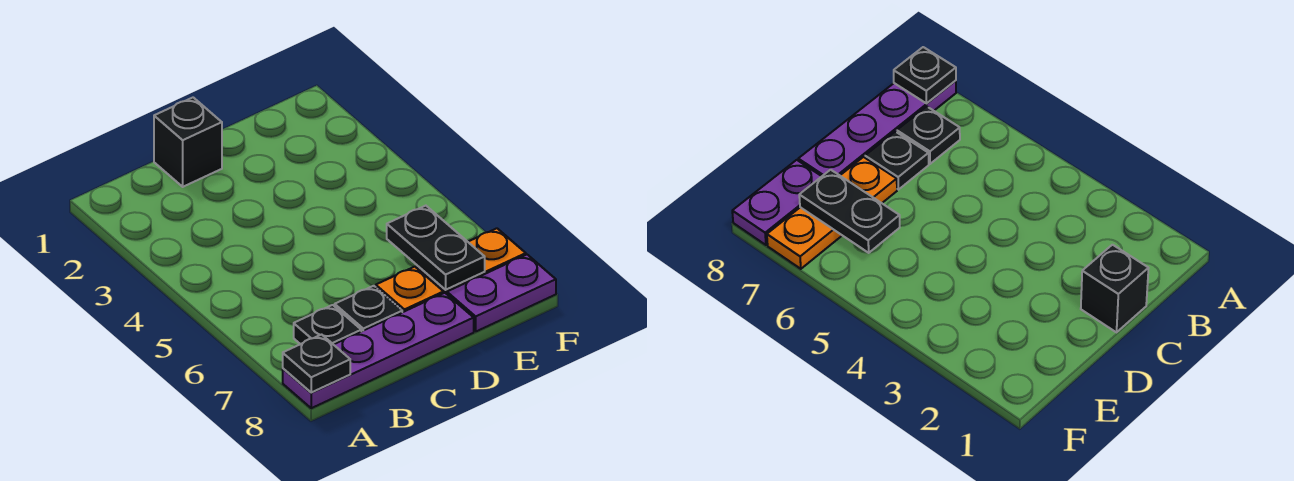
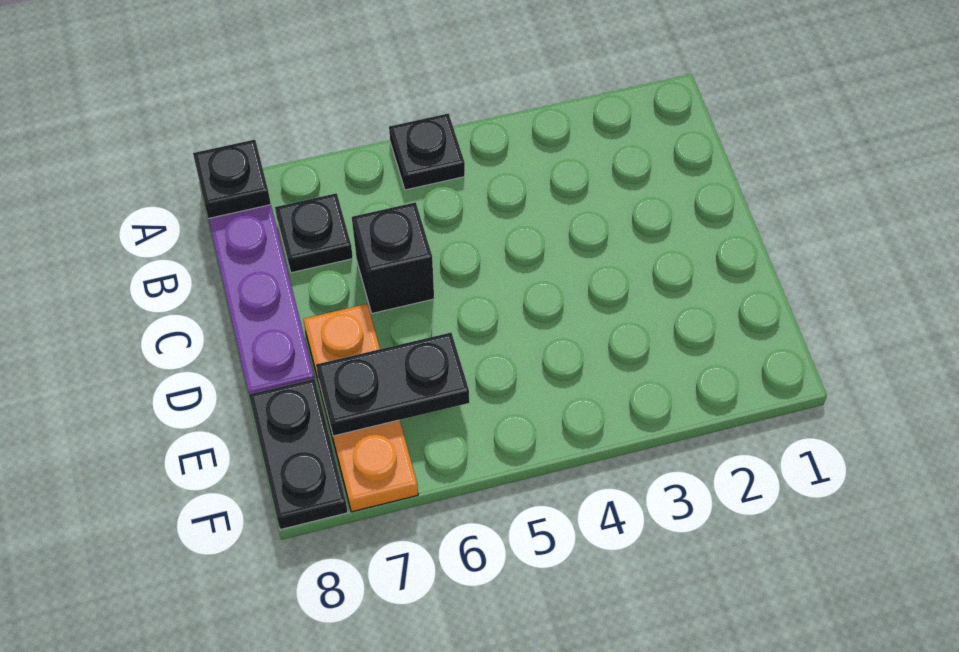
black 1x1 brick [154,98,222,187] -> black 1x1 brick moved to [352,202,434,313]
black 1x1 plate [335,286,402,331] -> black 1x1 plate moved to [389,114,465,190]
purple 1x2 plate [447,255,556,331] -> black 1x2 plate [249,379,348,530]

